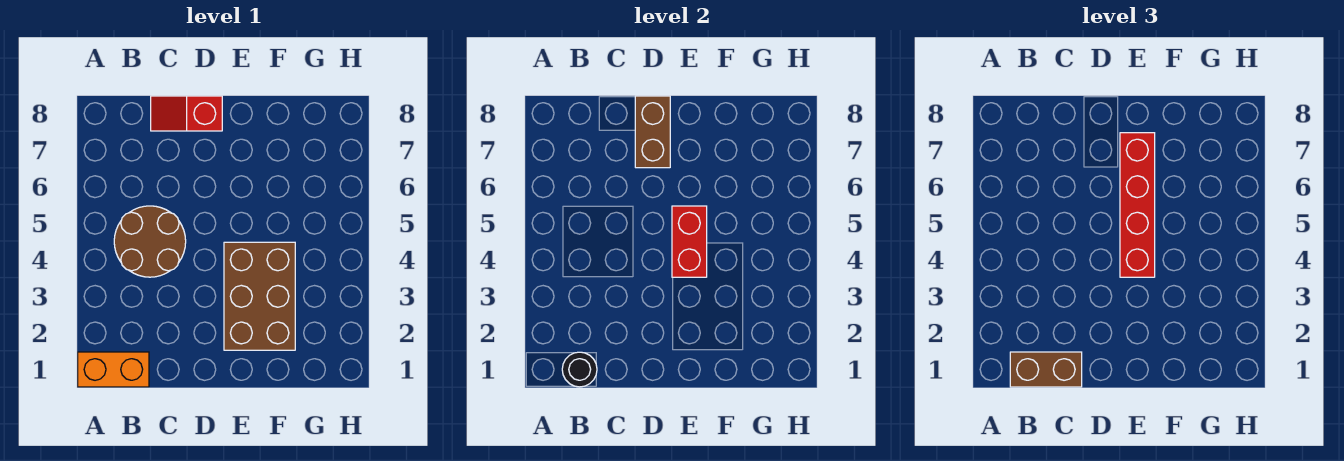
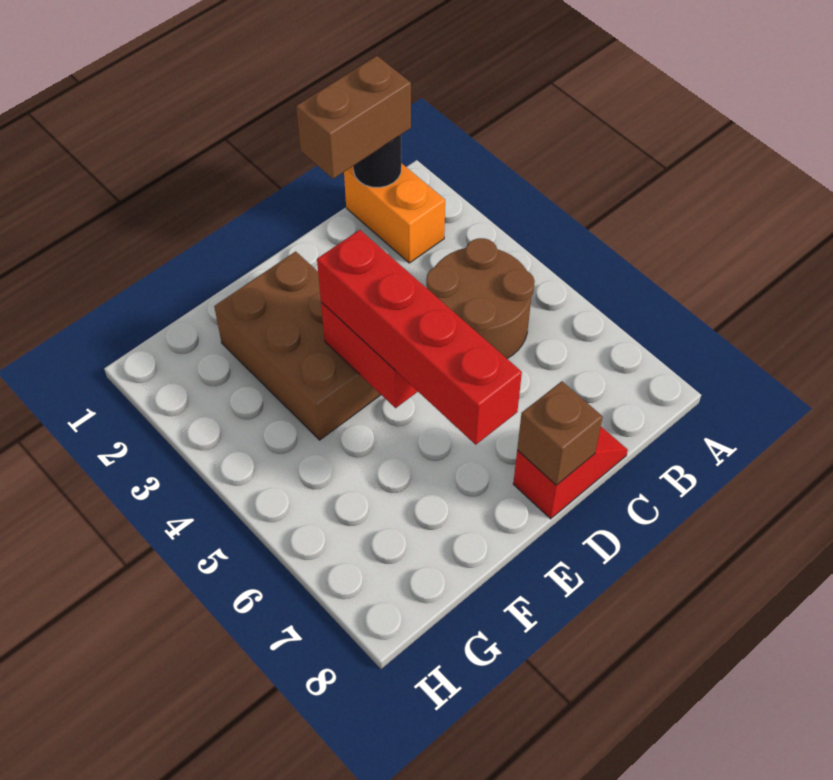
orange 1x2 brick [78,352,149,387] -> orange 1x2 brick turned to [344,163,445,263]
brown 1x2 brick [635,96,670,168] -> brown 1x1 brick [517,381,603,485]

